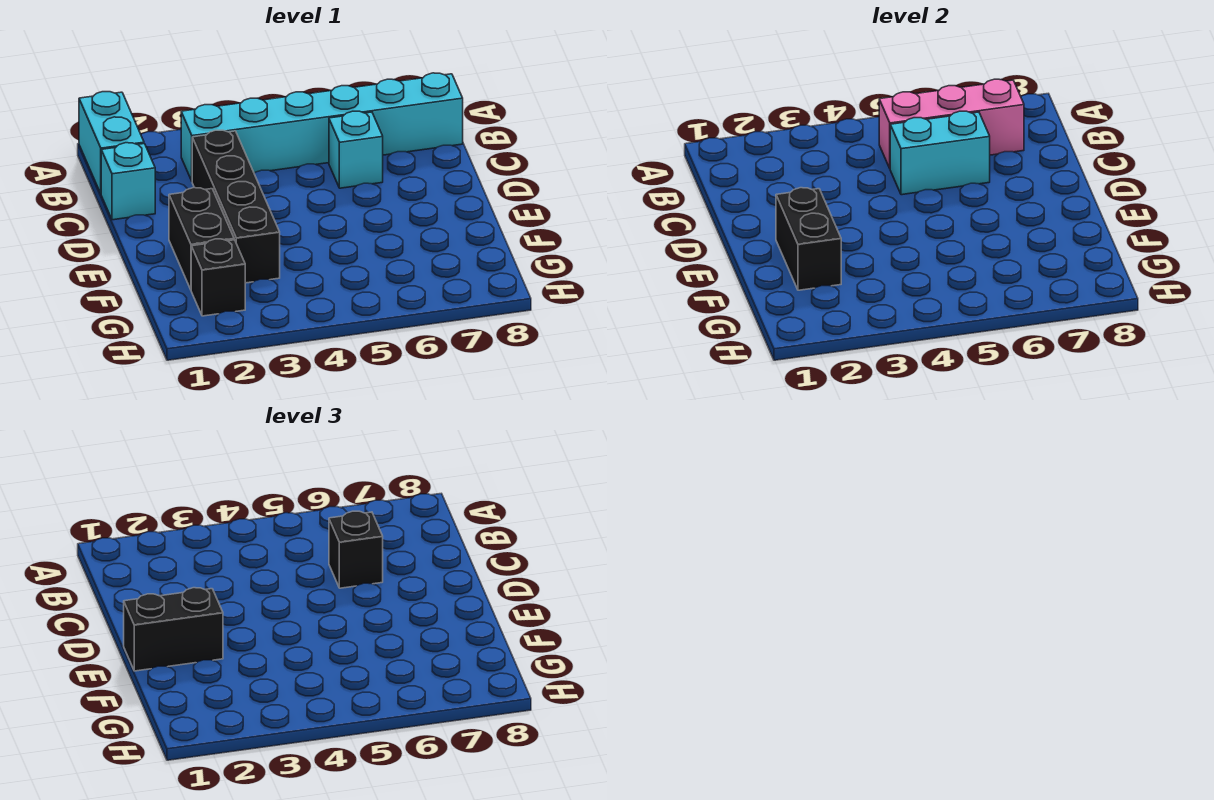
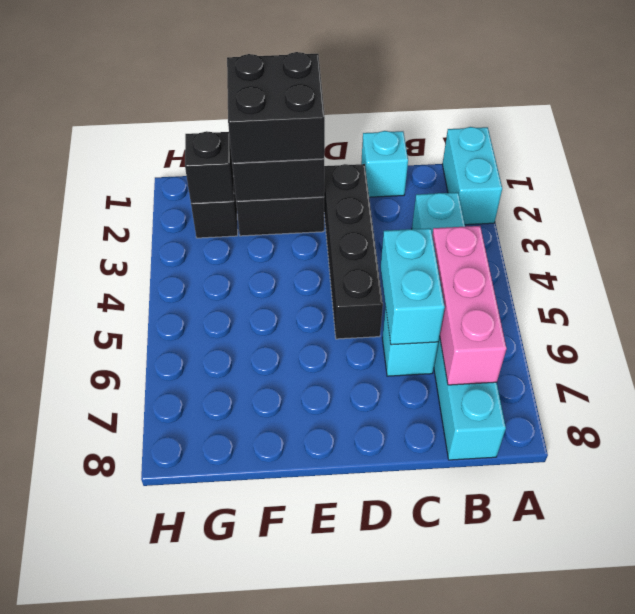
cyan 1x2 brick [79,92,144,193] -> cyan 1x2 brick turned to [442,127,502,225]
black 1x4 brick [192,130,280,283] -> black 1x4 brick turned to [324,164,383,339]
black 1x1 brick [329,511,383,588] -> black 1x1 brick moved to [185,131,234,203]
black 1x2 brick [124,588,223,671] -> black 2x2 brick [227,52,325,163]

